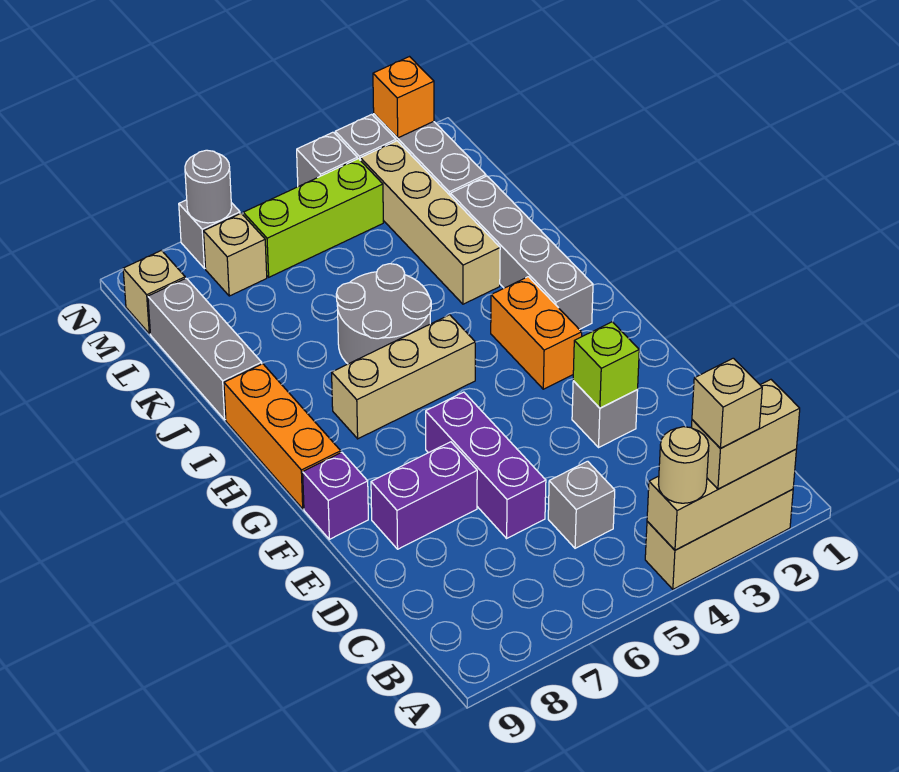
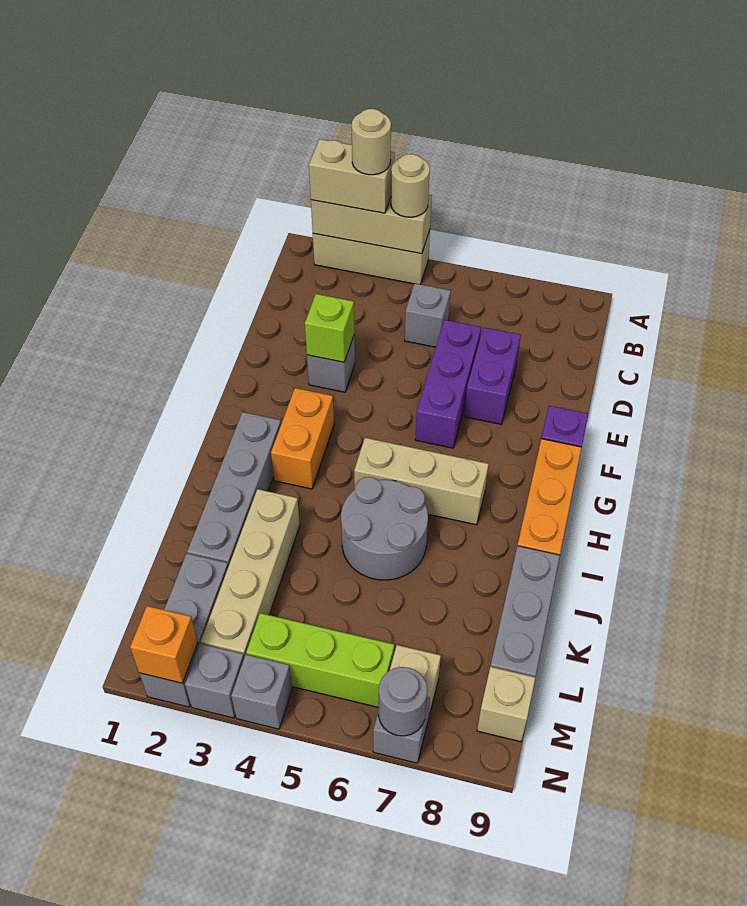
tan 1x1 brick [692,358,762,448] -> tan 1x1 round brick [352,109,391,175]
purple 1x2 brick [371,442,477,549] -> purple 1x2 brick turned to [464,327,521,424]

